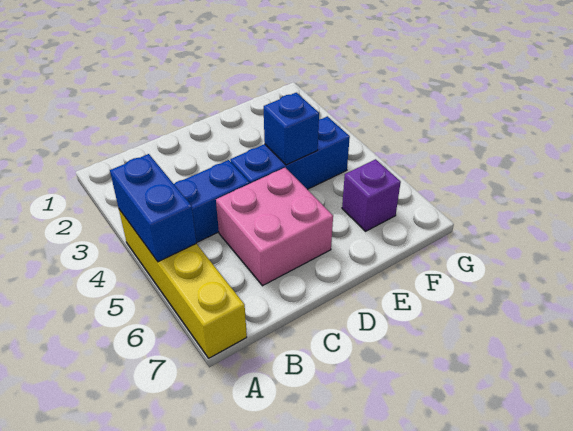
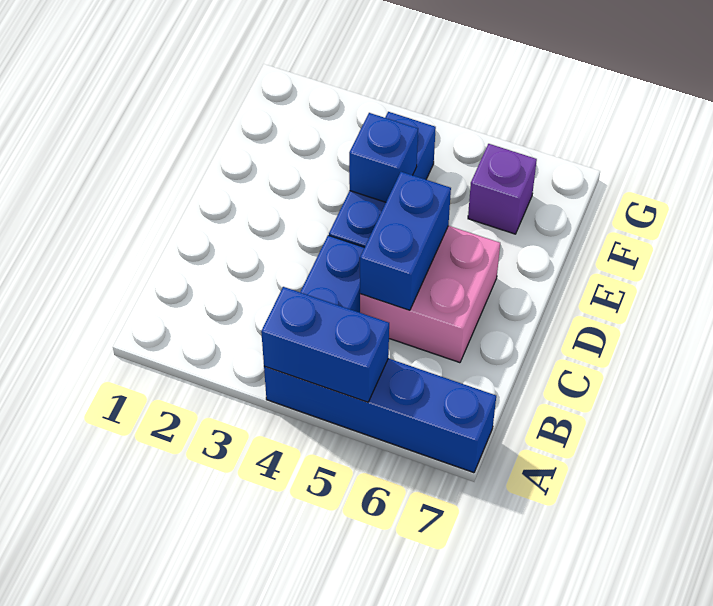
yellow 1x4 brick [119,209,247,358] -> blue 1x4 brick [264,358,496,473]
none -> blue 1x2 brick [360,172,451,310]

